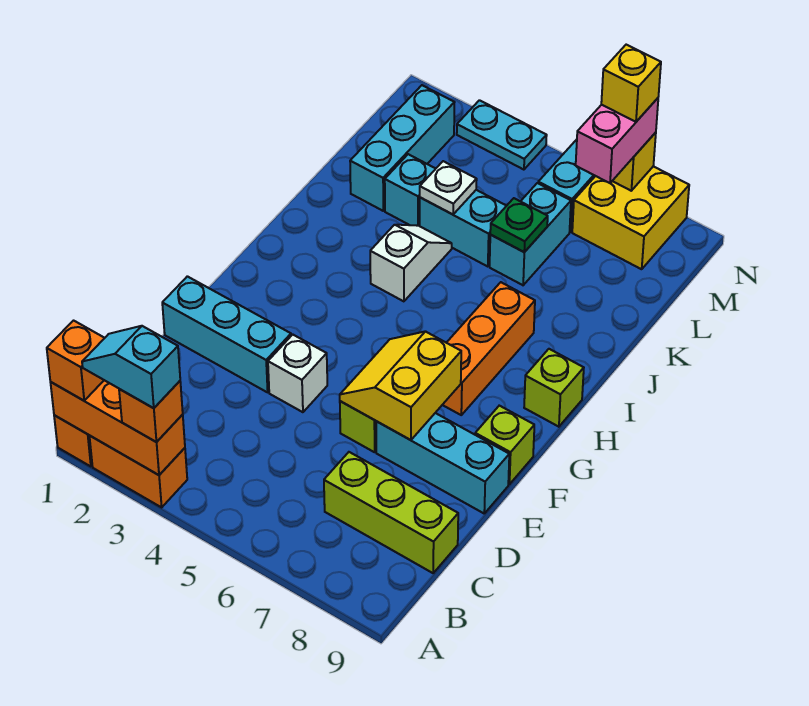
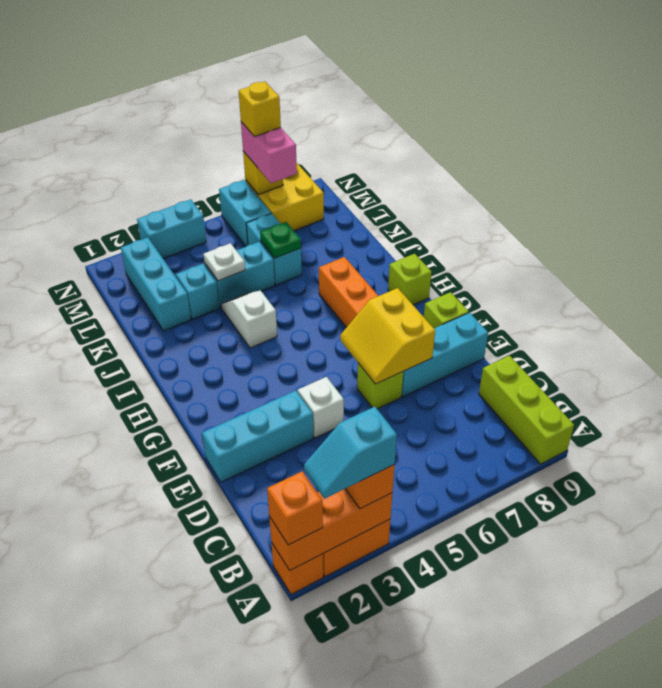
lime 1x3 brick [324,452,458,573] -> lime 1x3 brick turned to [479,356,574,464]
cyan 1x2 plate [457,100,547,170] -> cyan 1x2 brick [137,199,206,259]

